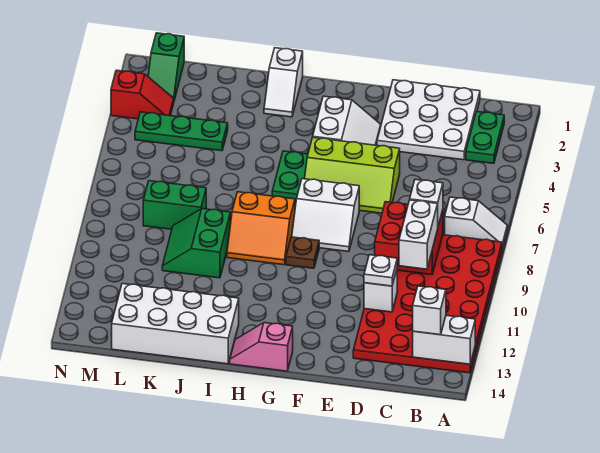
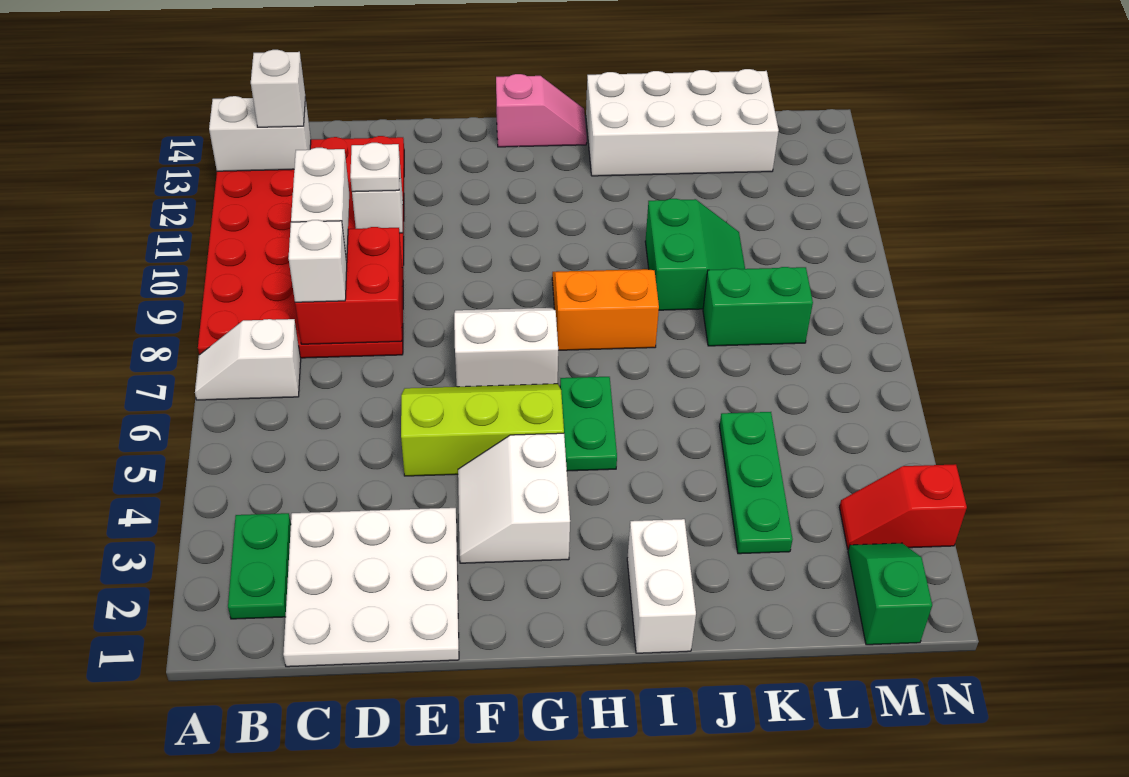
brown 1x1 plate [286,237,319,268] -> none
white 1x2 slope [264,48,303,117] -> white 1x2 brick [627,519,696,653]
green 1x3 plate [135,112,228,151] -> green 1x3 plate turned to [720,412,793,554]

